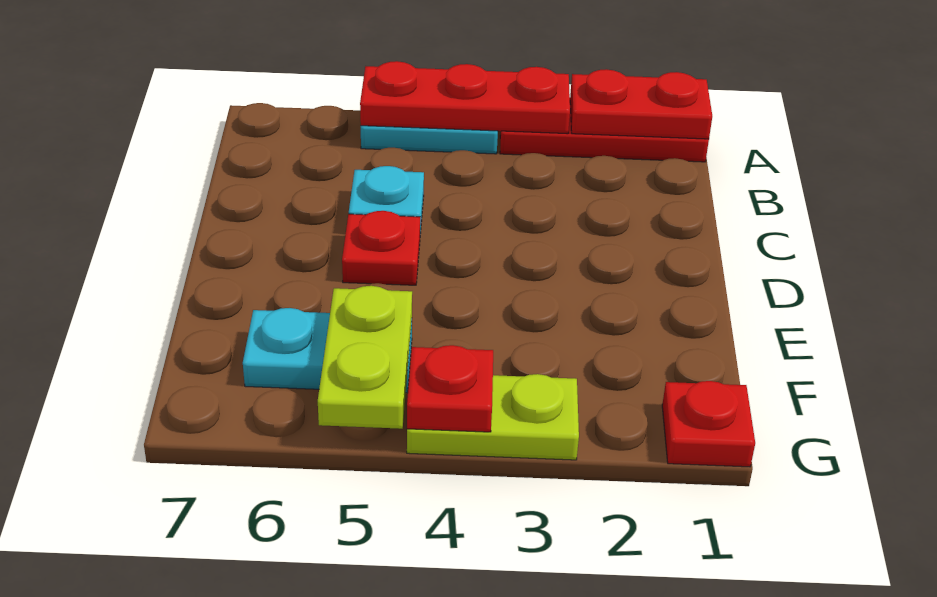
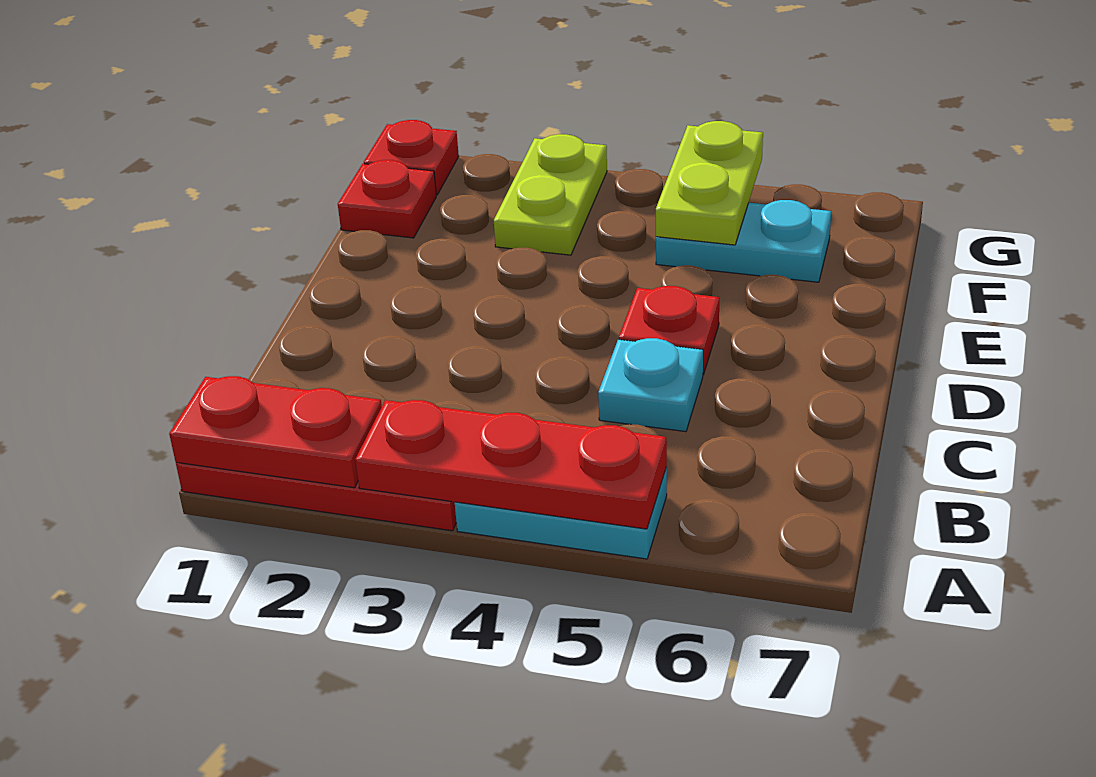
lime 1x2 plate [407,374,579,460] -> lime 1x2 plate turned to [494,134,607,255]
red 1x1 plate [407,345,493,432] -> red 1x1 plate moved to [338,160,436,238]

